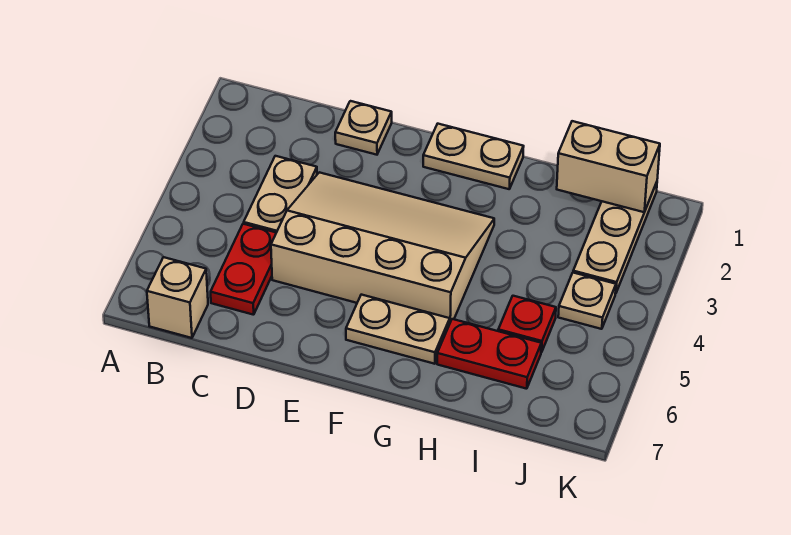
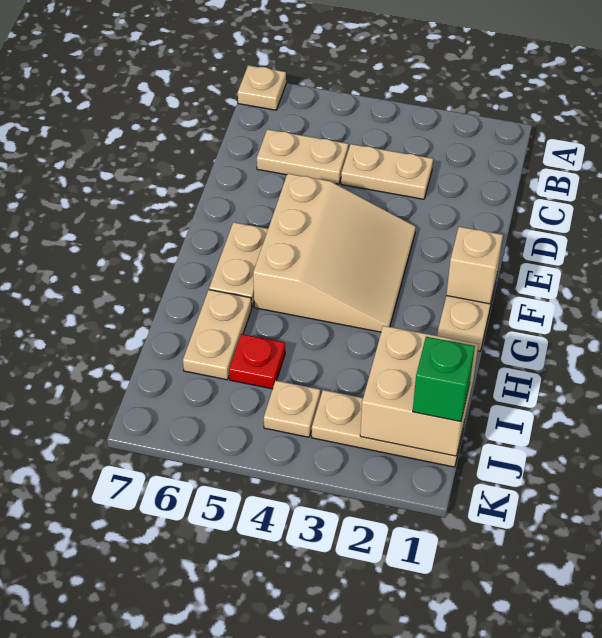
tan 1x1 brick [147,257,208,338] -> tan 1x1 brick moved to [446,227,503,304]
red 1x2 plate [211,224,276,315] -> tan 1x2 plate [257,129,348,184]
tan 1x1 plate [335,101,392,155] -> tan 1x1 plate moved to [238,65,286,110]
tan 3x4 slope [271,172,494,322] -> tan 3x3 slope [253,174,416,332]
red 1x2 plate [437,319,541,389] -> tan 1x2 plate [183,290,252,380]
tan 1x2 brick [557,121,660,212] -> tan 2x2 brick [360,326,478,456]
none -> green 1x1 brick [413,337,475,421]

